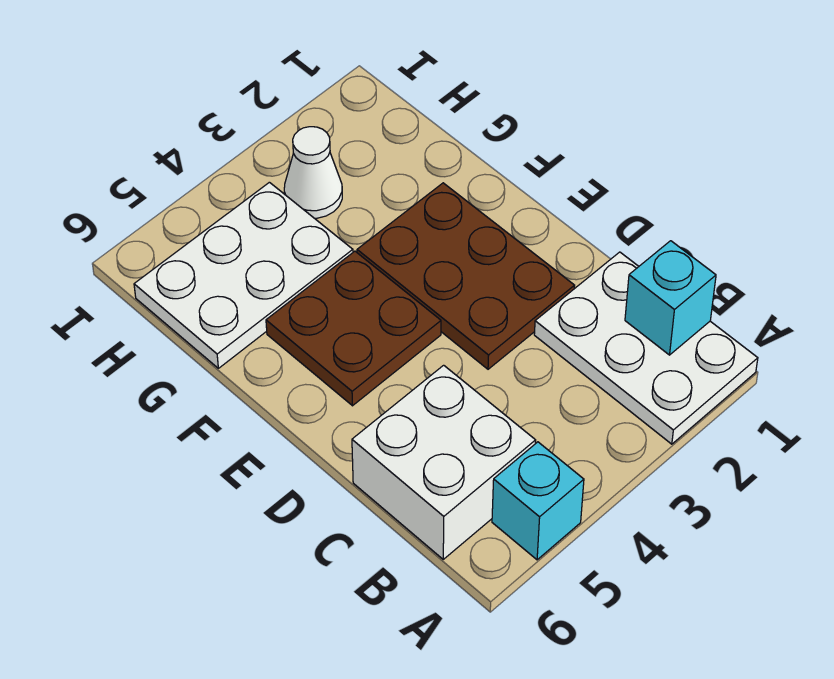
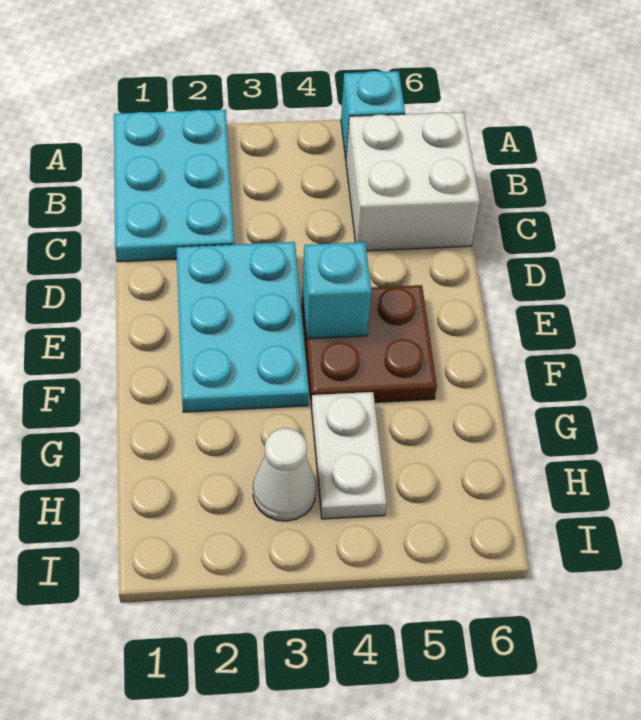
white 2x3 plate [534,252,758,444] -> cyan 2x3 plate [114,110,234,262]
cyan 1x1 brick [625,241,716,355] -> cyan 1x1 brick moved to [302,242,371,339]
brown 2x3 plate [357,183,575,369] -> cyan 2x3 plate [176,242,309,412]
white 2x3 plate [134,182,353,368] -> white 1x2 plate [311,392,387,519]

